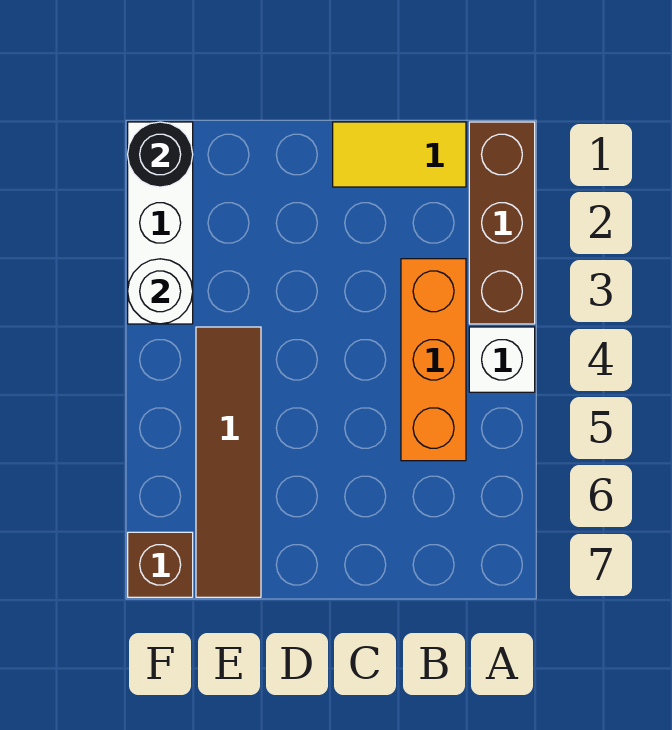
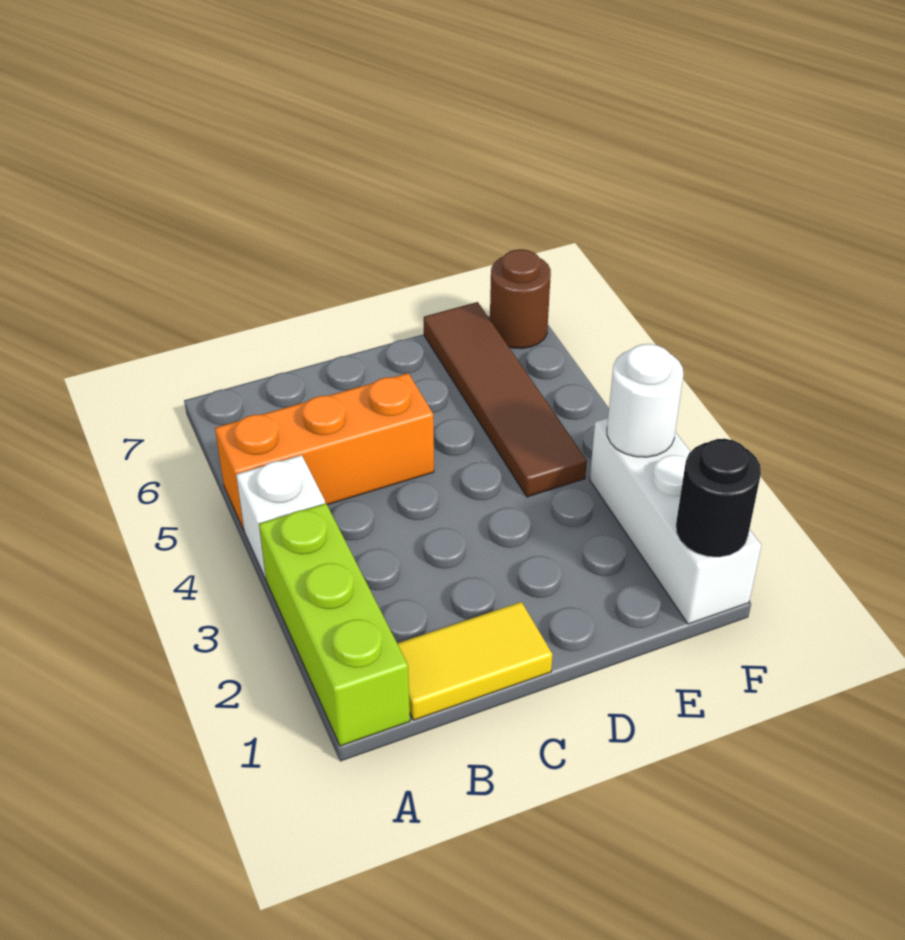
brown 1x3 brick [469,122,535,324] -> lime 1x3 brick [259,503,410,746]
orange 1x3 brick [401,259,466,461] -> orange 1x3 brick turned to [215,373,434,530]
brown 1x1 brick [128,532,193,597] -> brown 1x1 round brick [490,249,551,349]

